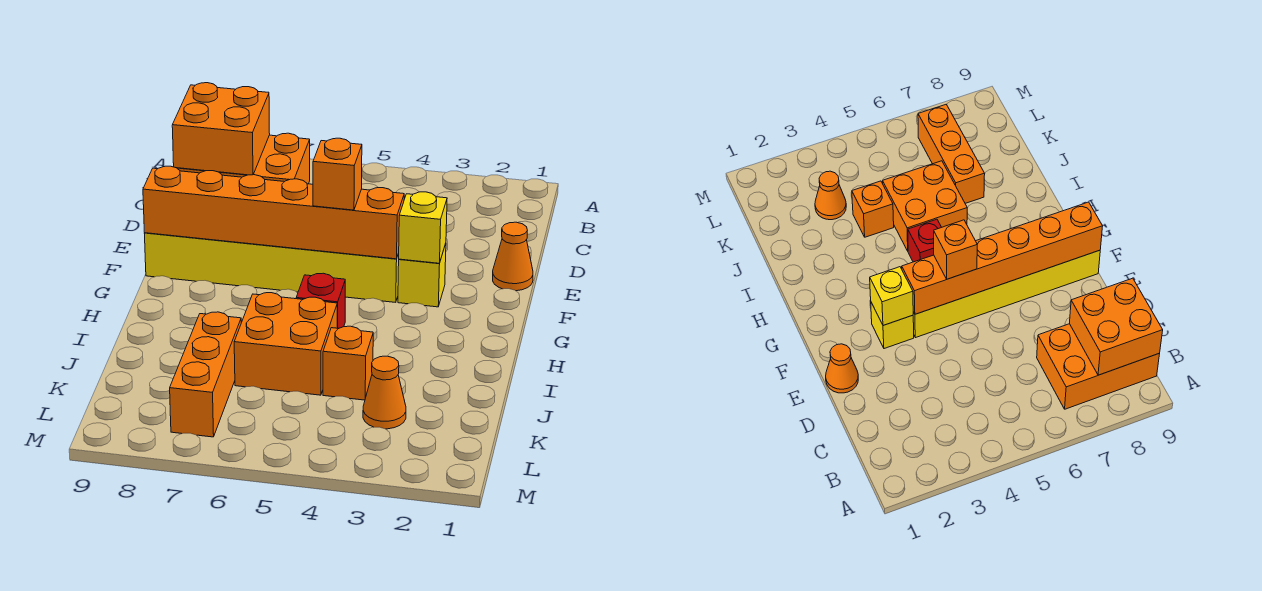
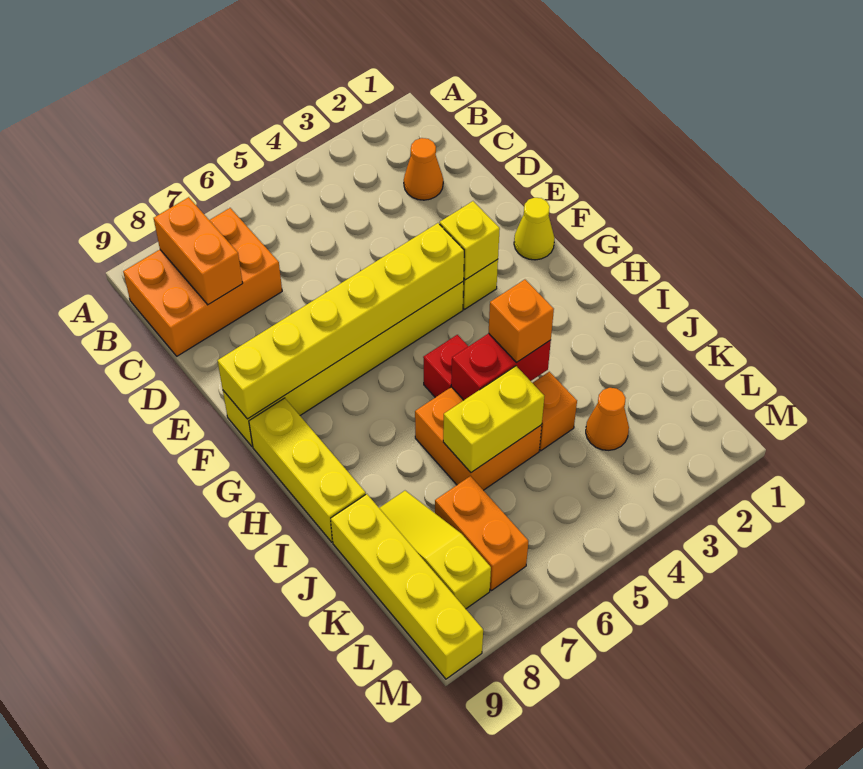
orange 2x2 brick [172,83,270,175] -> orange 1x2 brick [154,197,243,305]
orange 1x1 cone [493,222,533,291] -> orange 1x1 cone moved to [404,138,443,200]
none -> yellow 1x1 cone [514,198,555,260]
orange 1x6 brick [143,166,404,259] -> yellow 1x6 brick [217,223,464,419]
orange 1x1 brick [313,138,362,210] -> orange 1x1 brick moved to [489,280,554,362]
none -> yellow 1x3 brick [249,398,366,542]
none -> red 1x2 brick [451,333,551,400]
none -> yellow 1x2 brick [443,366,544,473]
orange 1x3 brick [170,312,241,437] -> orange 1x2 brick [435,476,528,591]
none -> yellow 1x3 slope [380,491,491,609]
none -> yellow 1x4 brick [331,494,483,679]

